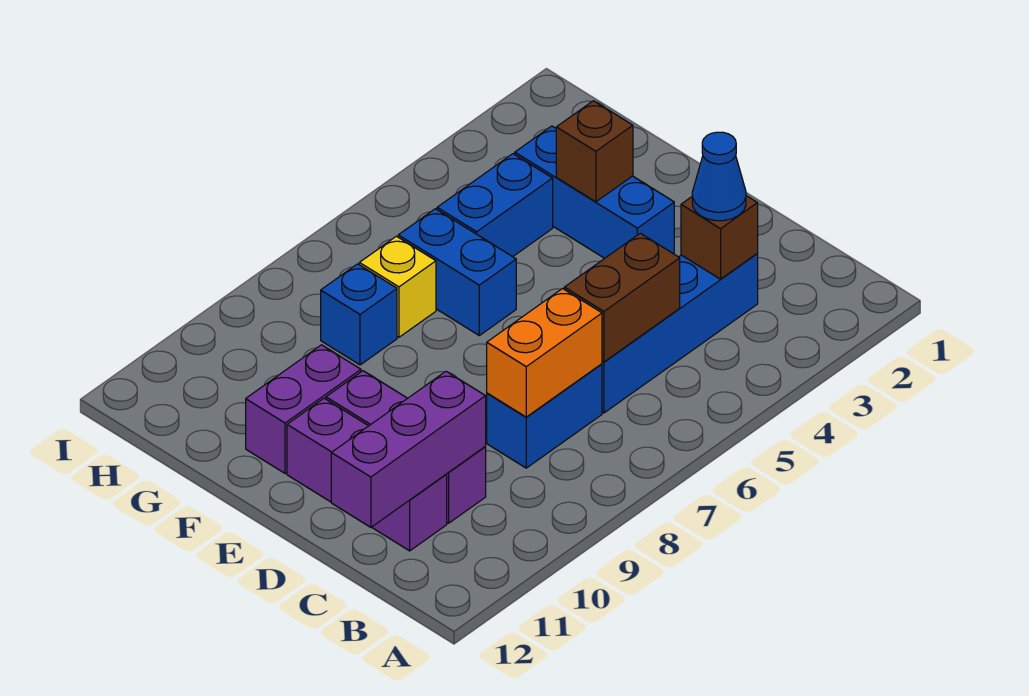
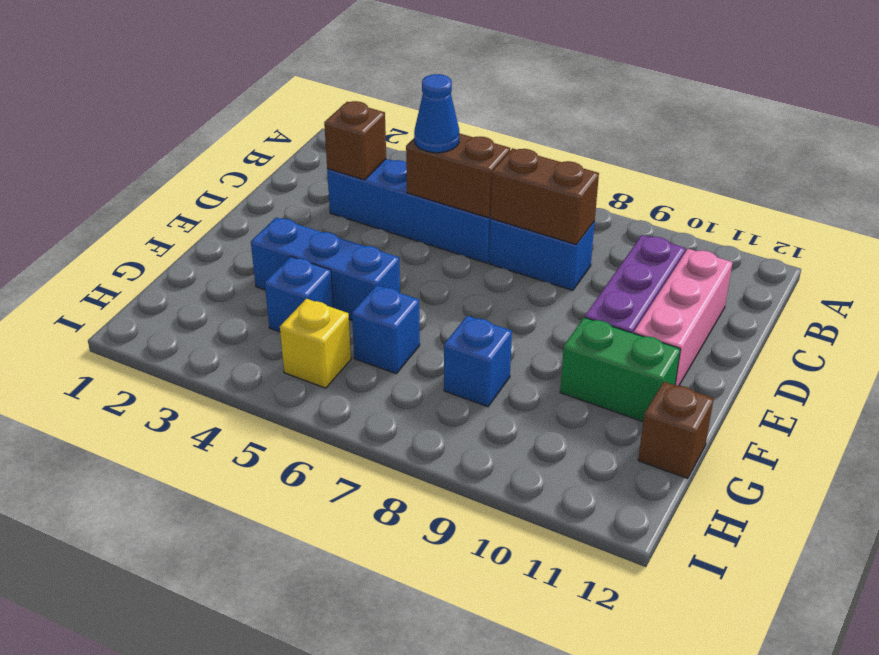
blue 1x1 cone [692,132,746,221] -> blue 1x1 cone moved to [414,74,459,153]
orange 1x2 brick [487,289,602,417] -> brown 1x2 brick [491,148,599,245]
purple 1x3 brick [331,371,486,527] -> none
purple 1x3 brick [287,398,447,551] -> pink 1x3 brick [634,249,733,386]
blue 1x3 brick [515,126,674,258] -> blue 1x3 brick turned to [251,217,400,320]
brown 1x1 brick [556,101,633,202] -> brown 1x1 brick moved to [638,382,714,478]
blue 1x2 brick [398,209,516,335] -> blue 1x1 brick [352,285,420,374]
purple 1x2 brick [246,345,361,473] -> green 1x2 brick [560,317,680,421]
blue 1x2 brick [437,154,553,257] -> blue 1x1 brick [265,257,333,332]
yellow 1x1 brick [359,236,436,337] -> yellow 1x1 brick moved to [280,299,351,388]

